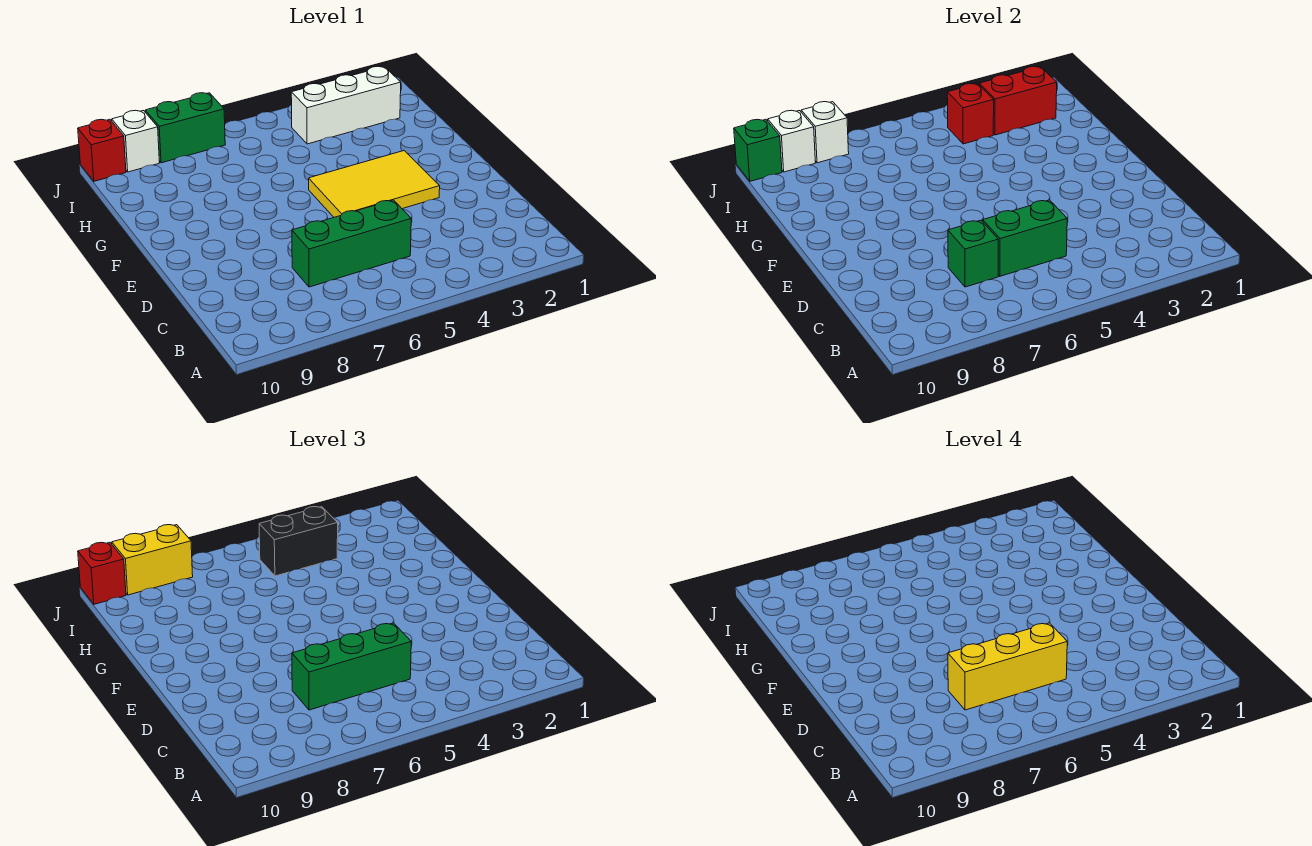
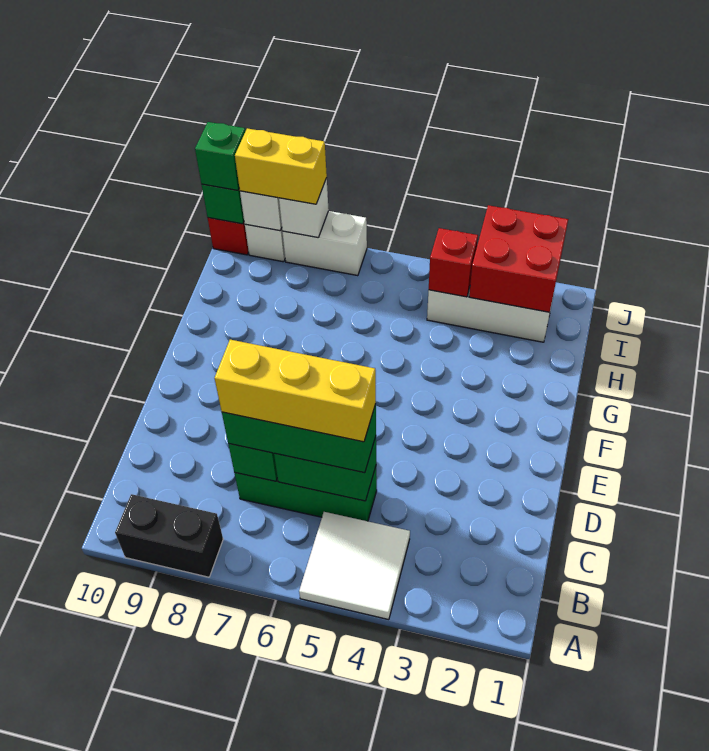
none -> white 2x2 tile [299,512,410,620]
yellow 2x3 tile [309,151,440,217] -> none
red 1x2 brick [979,66,1057,135] -> red 2x2 brick [469,205,568,312]
black 1x2 brick [259,507,338,576] -> black 1x2 brick moved to [115,494,223,577]
green 1x2 brick [145,93,225,163] -> white 1x2 brick [282,211,367,276]
red 1x1 brick [78,542,126,604] -> green 1x1 brick [195,122,245,190]

